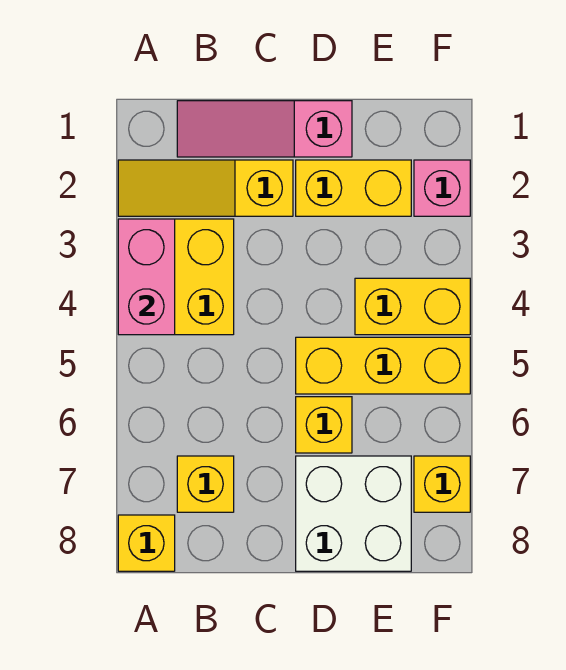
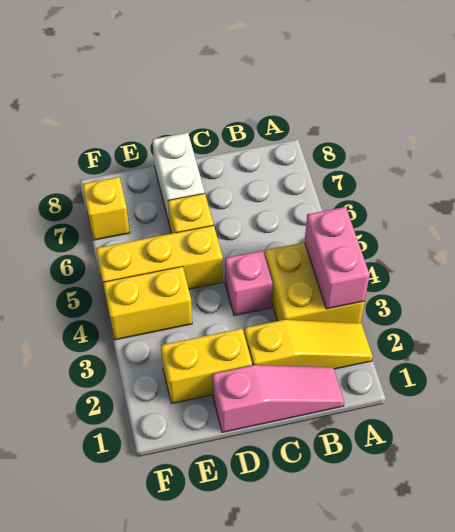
yellow 1x1 brick [118,515,175,571] -> none
yellow 1x1 brick [177,456,234,512] -> none
white 2x2 brick [296,456,411,571] -> white 1x2 brick [152,133,205,225]
pink 1x1 brick [414,160,470,216] -> pink 1x1 brick moved to [225,251,273,315]

